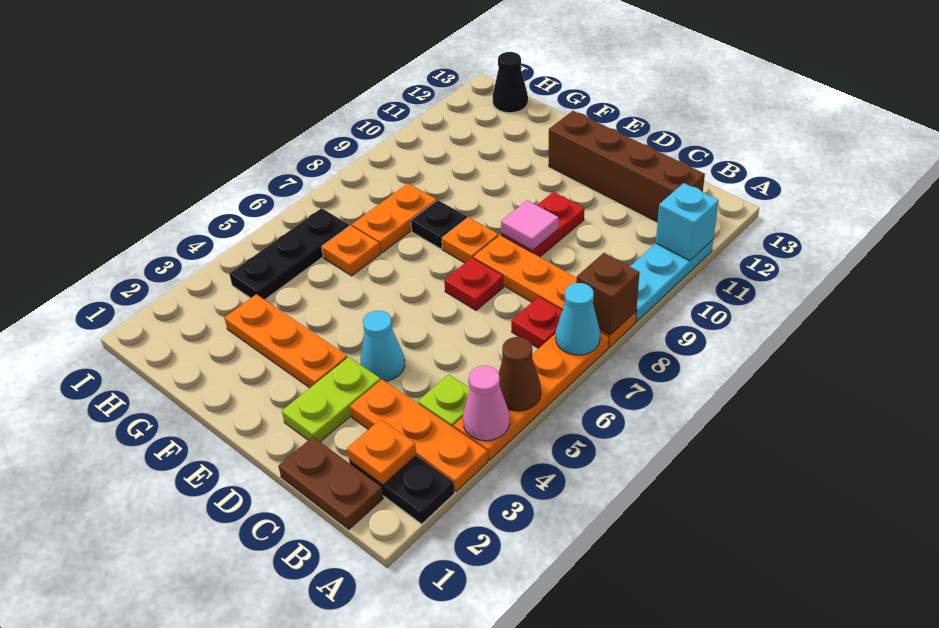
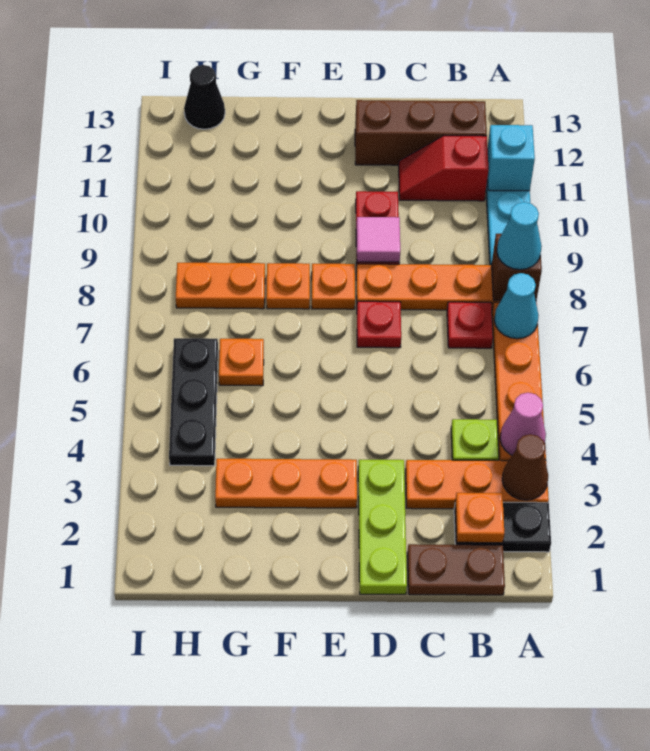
brown 1x1 cone [499,337,541,411] -> brown 1x1 cone moved to [502,434,548,500]
none -> red 1x2 slope [399,136,489,201]
brown 1x4 brick [549,111,705,222] -> brown 1x3 brick [355,100,487,165]
lime 1x2 plate [282,357,380,442] -> lime 1x3 plate [358,460,407,594]
cyan 1x1 cone [361,311,405,381] -> cyan 1x1 cone moved to [497,202,542,270]
black 1x1 plate [411,200,467,249] -> orange 1x1 plate [266,263,310,309]
orange 1x2 plate [352,184,436,253] -> orange 1x2 plate turned to [176,263,265,309]

